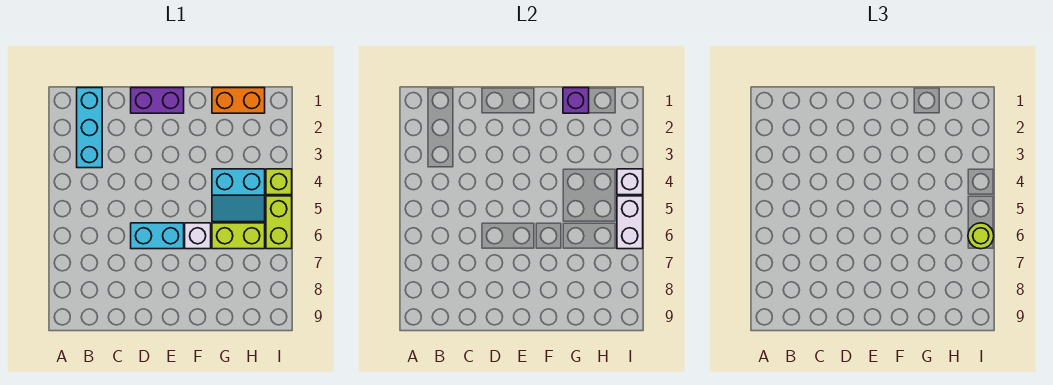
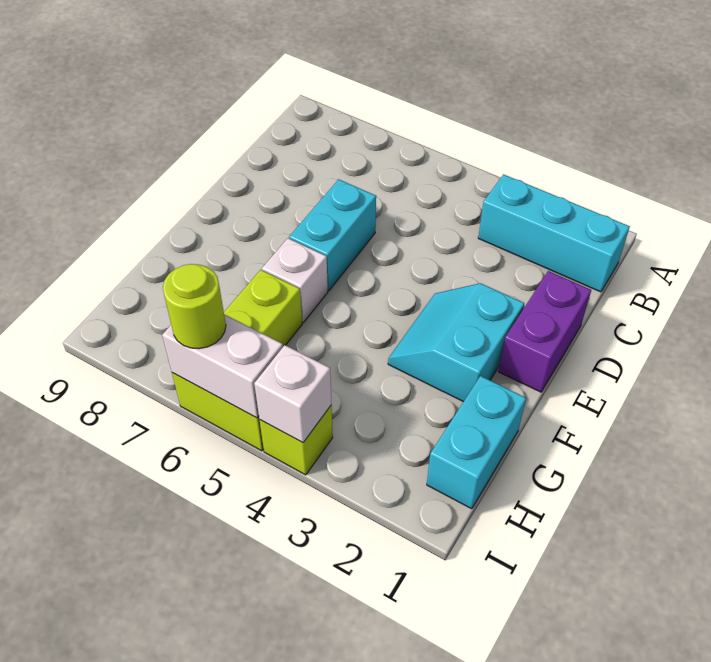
orange 1x2 brick [212,88,265,113] -> cyan 1x2 brick [427,376,526,509]
purple 1x1 brick [563,88,589,113] -> none
cyan 2x2 slope [212,169,265,222] -> cyan 2x2 slope moved to [388,283,524,402]

